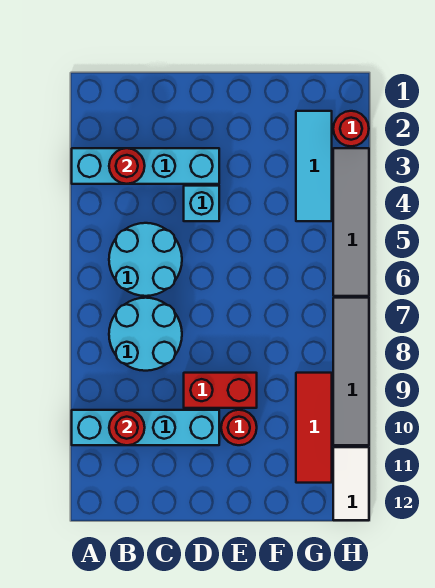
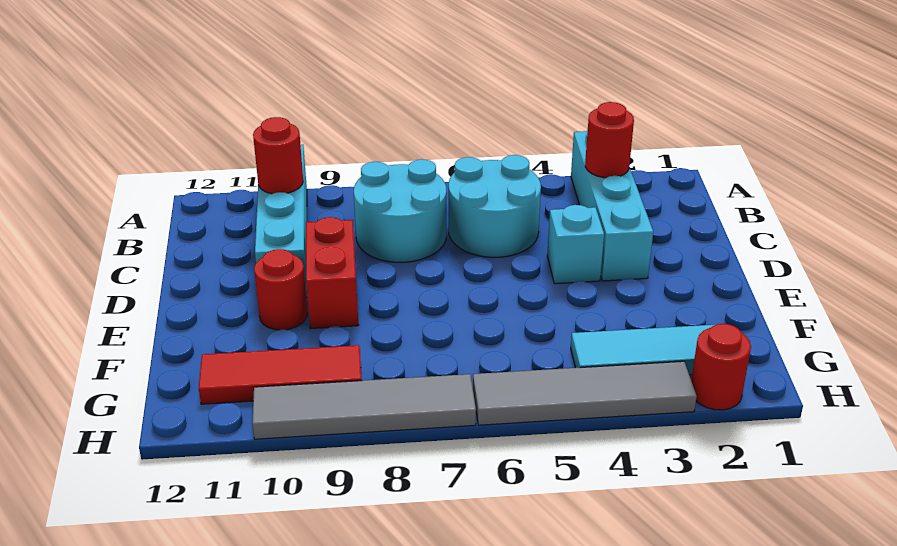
white 1x2 tile [333,447,369,520] -> none

